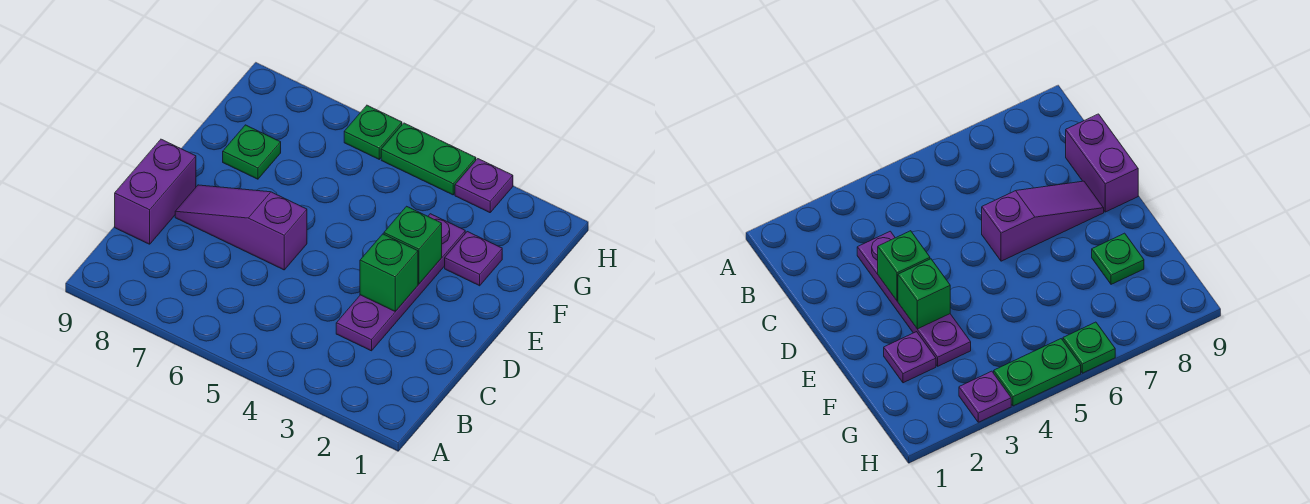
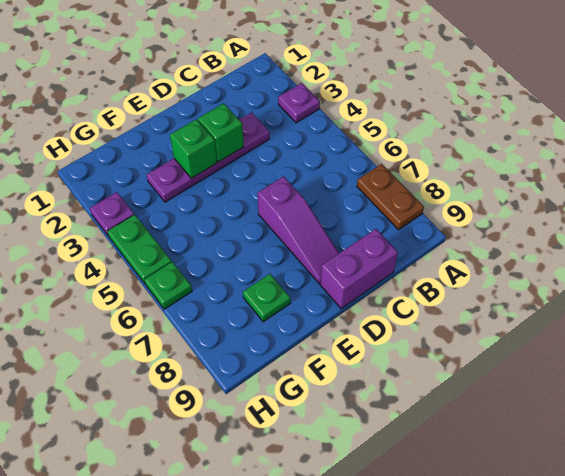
none -> brown 1x2 plate [357,164,424,230]
purple 1x1 plate [445,232,502,286] -> purple 1x1 plate moved to [278,83,320,123]

